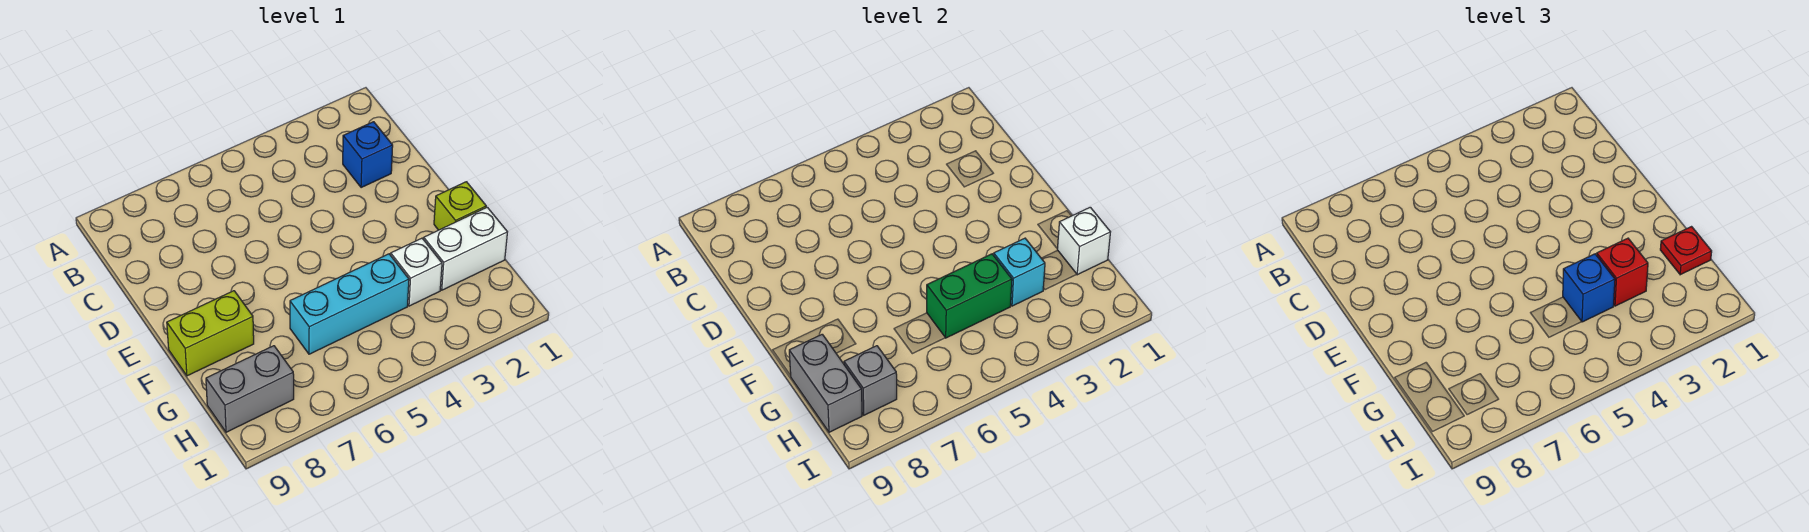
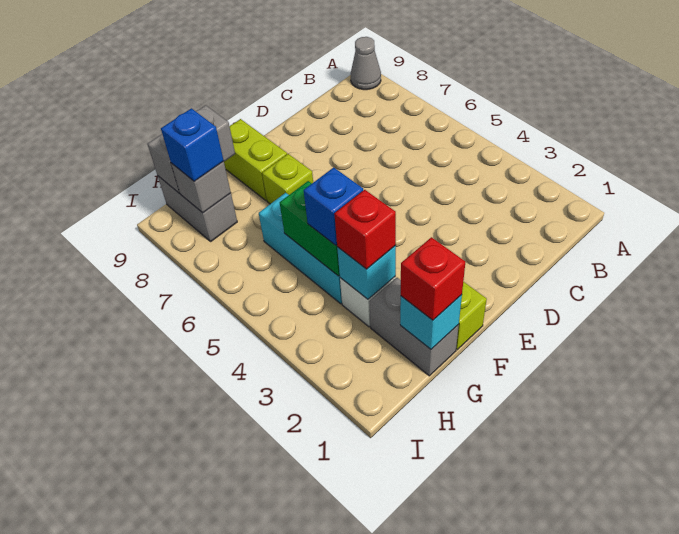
none -> grey 1x1 cone [351,37,381,90]
blue 1x1 brick [343,122,393,188] -> blue 1x1 brick moved to [161,108,224,181]
none -> lime 1x1 brick [262,154,313,204]
white 1x2 brick [424,207,507,290] -> grey 1x2 brick [369,278,459,376]
white 1x1 brick [1057,207,1110,275] -> cyan 1x1 brick [400,295,462,349]
red 1x1 plate [1660,227,1712,275] -> red 1x1 brick [401,237,465,320]

